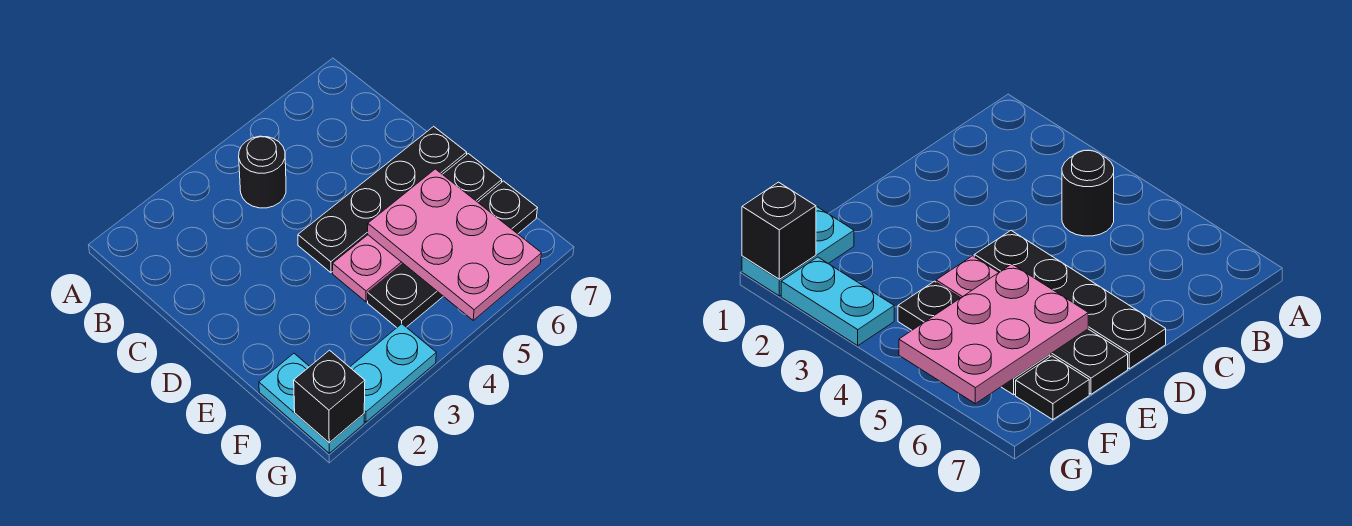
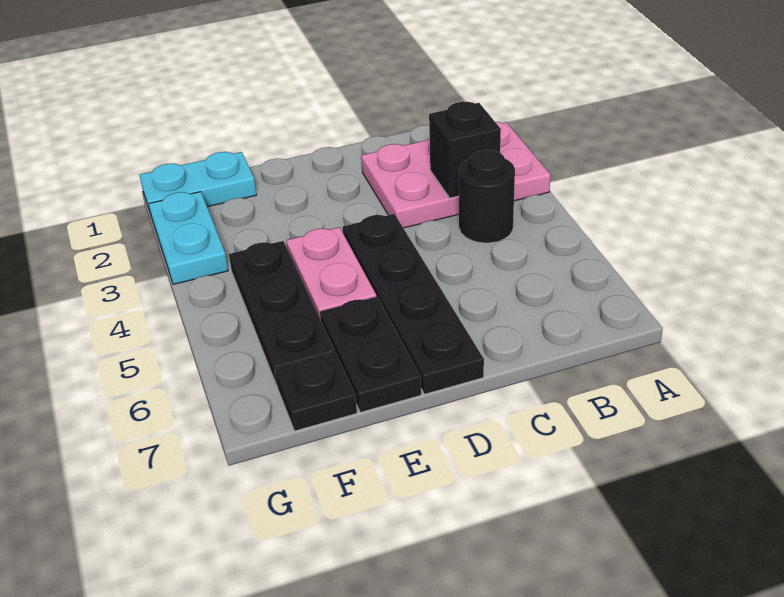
pink 2x3 plate [368,169,541,320] -> pink 2x3 plate moved to [361,122,550,228]
black 1x1 brick [294,350,365,443] -> black 1x1 brick moved to [429,102,501,198]

